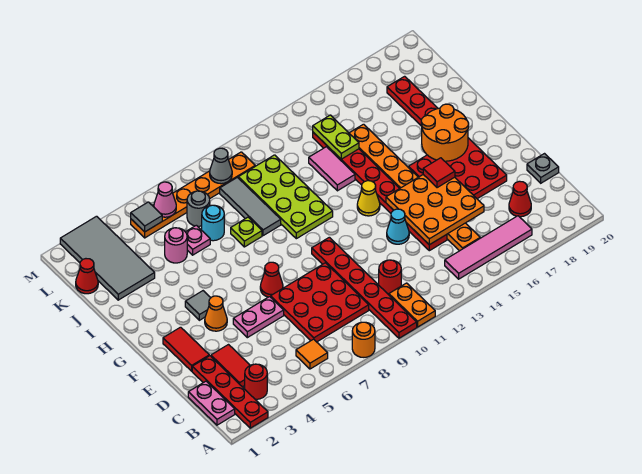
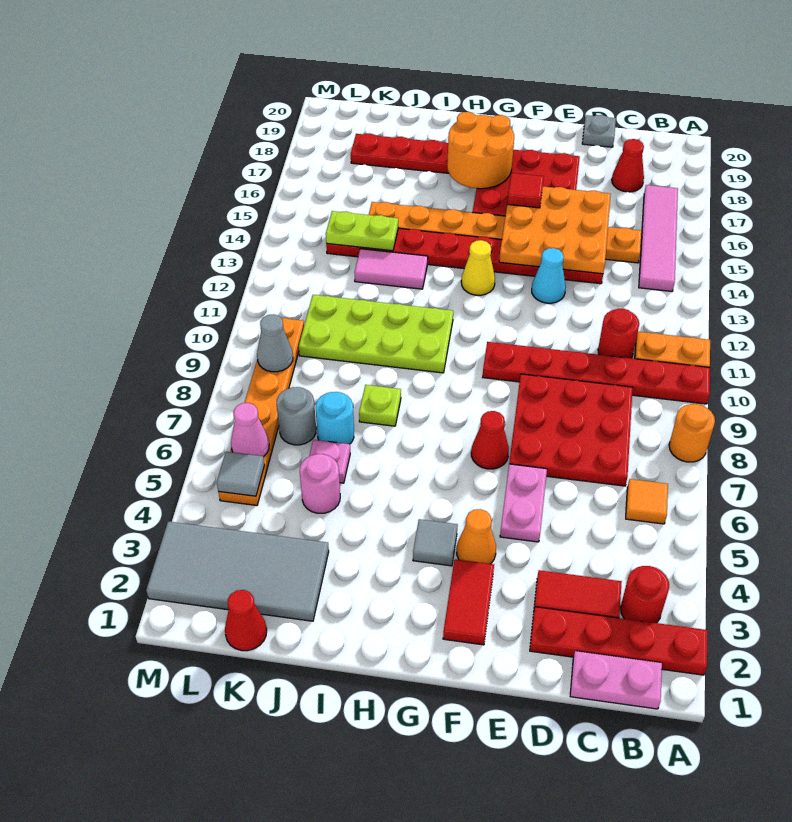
red 1x2 tile [163,327,209,371] -> red 1x2 tile turned to [443,559,494,645]
grey 1x3 tile [220,177,281,236] -> none

